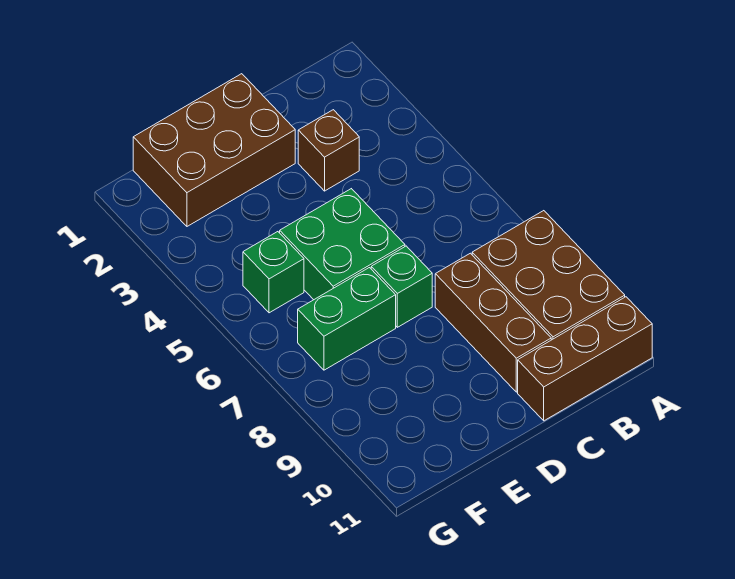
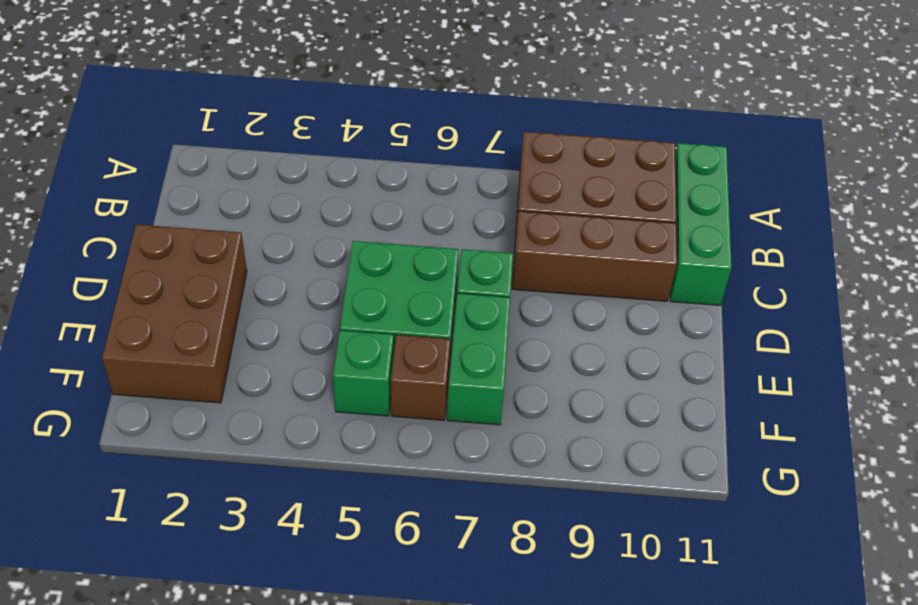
brown 1x3 brick [518,297,652,421] -> green 1x3 brick [670,143,732,305]
brown 1x1 brick [298,110,359,191] -> brown 1x1 brick moved to [391,335,450,420]

